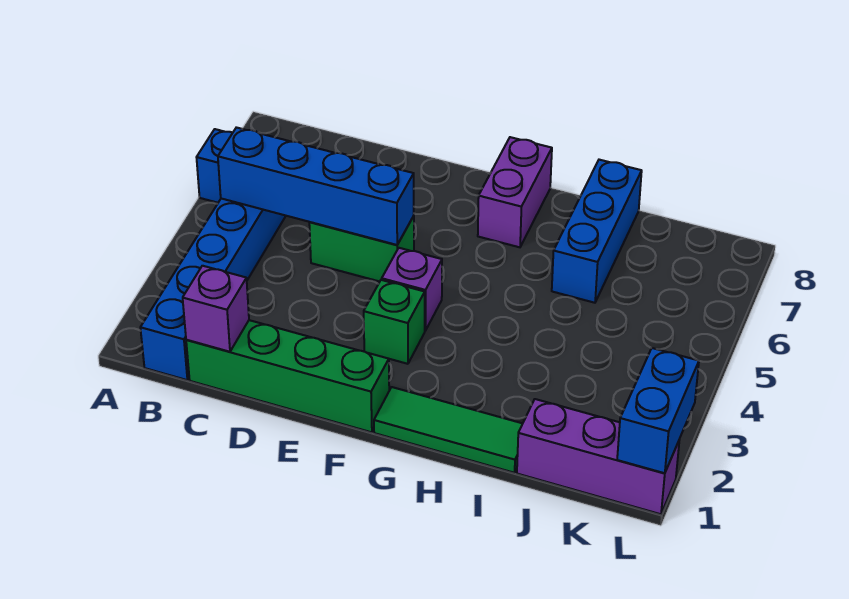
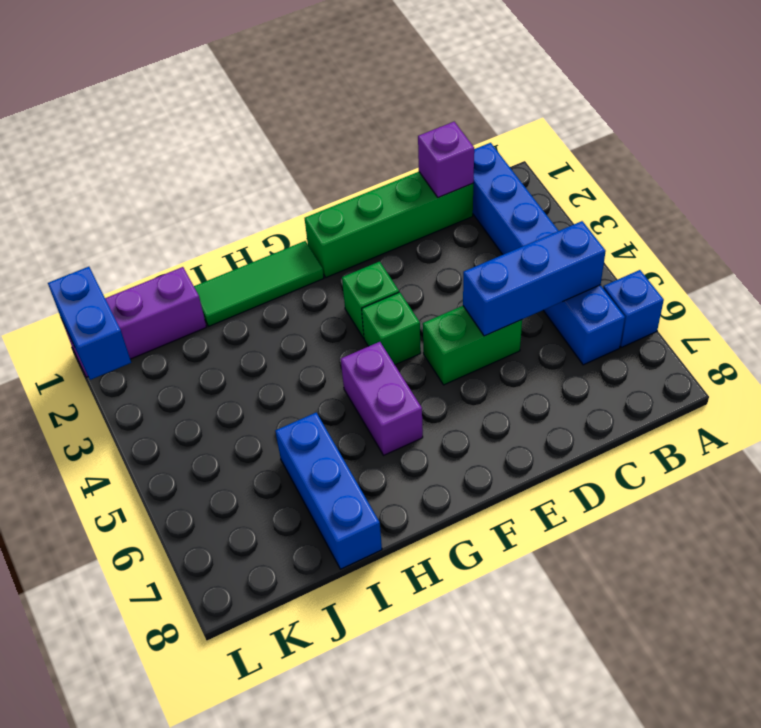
blue 1x4 brick [218,127,414,245] -> blue 1x3 brick [463,221,606,336]
purple 1x1 brick [382,248,442,331] -> green 1x1 brick [362,292,421,365]
purple 1x2 brick [478,137,552,247] -> purple 1x2 brick moved to [341,342,423,455]

